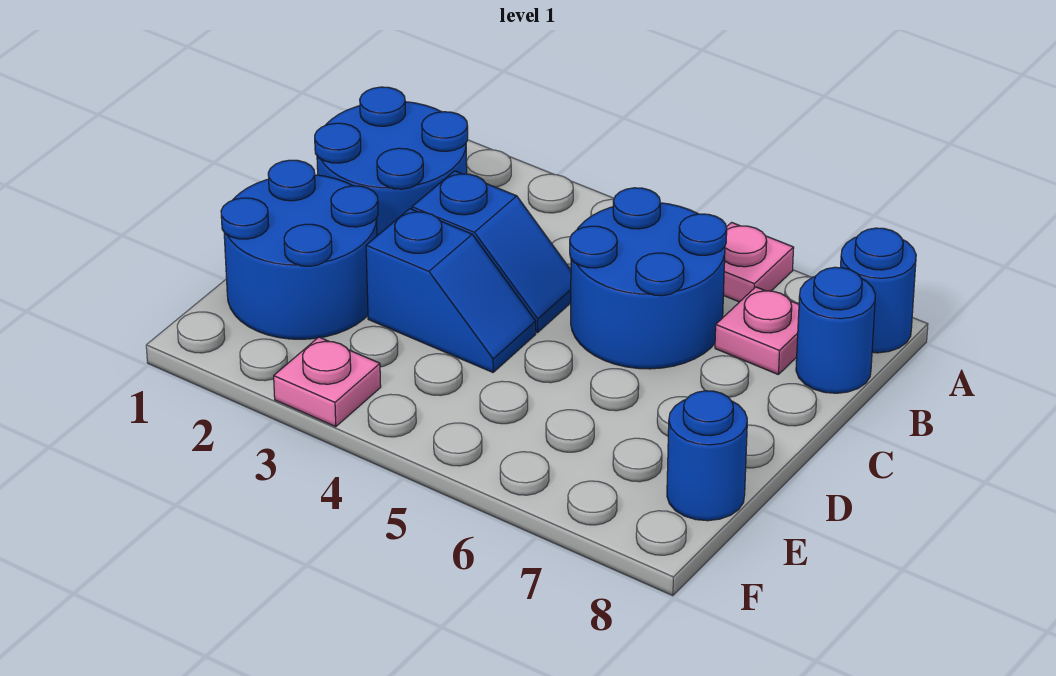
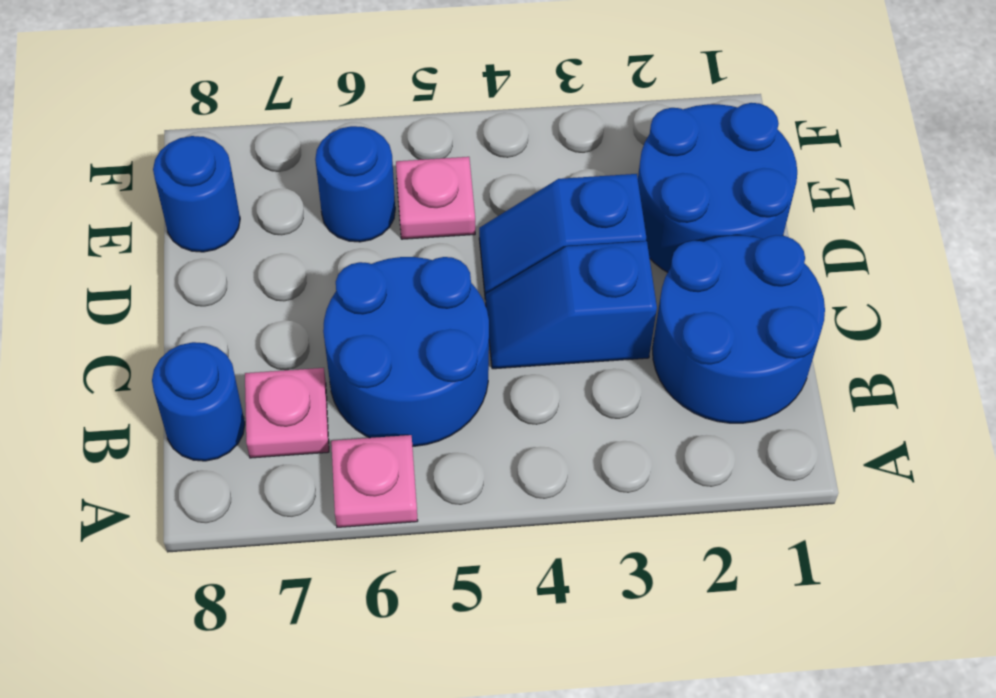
blue 1x1 round brick [840,228,916,353] -> blue 1x1 round brick moved to [315,126,395,242]
pink 1x1 plate [274,337,381,427] -> pink 1x1 plate moved to [396,157,475,239]

